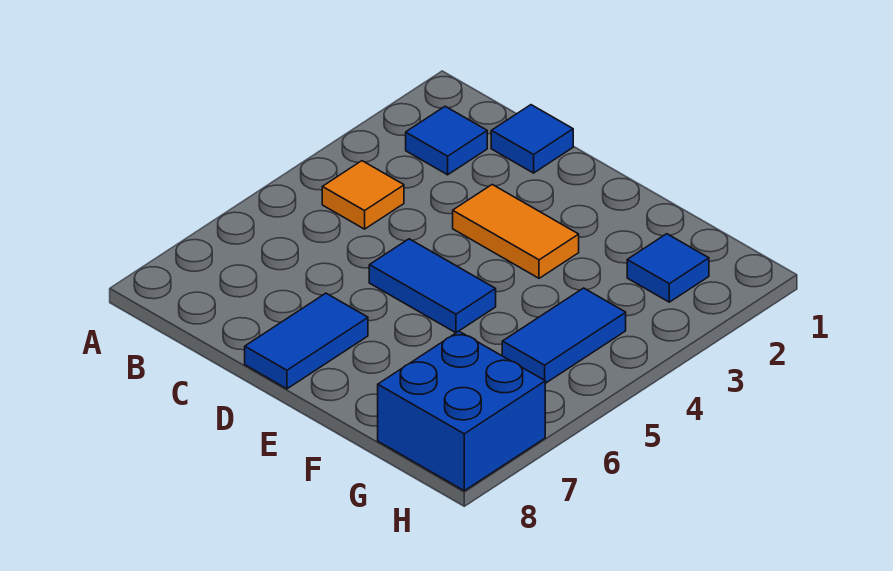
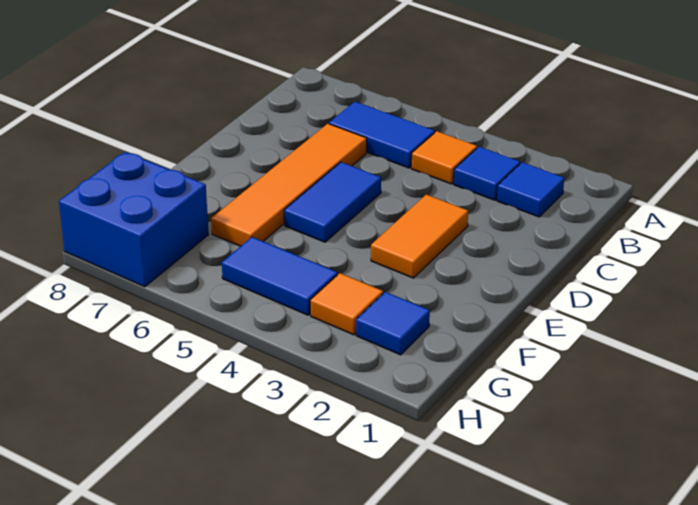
blue 1x1 tile [491,105,573,173] -> blue 1x1 tile moved to [454,147,520,200]
none -> orange 1x4 tile [211,124,367,246]
blue 1x2 tile [245,293,368,389] -> blue 1x2 tile moved to [329,102,435,168]
none -> orange 1x1 tile [310,273,383,335]

